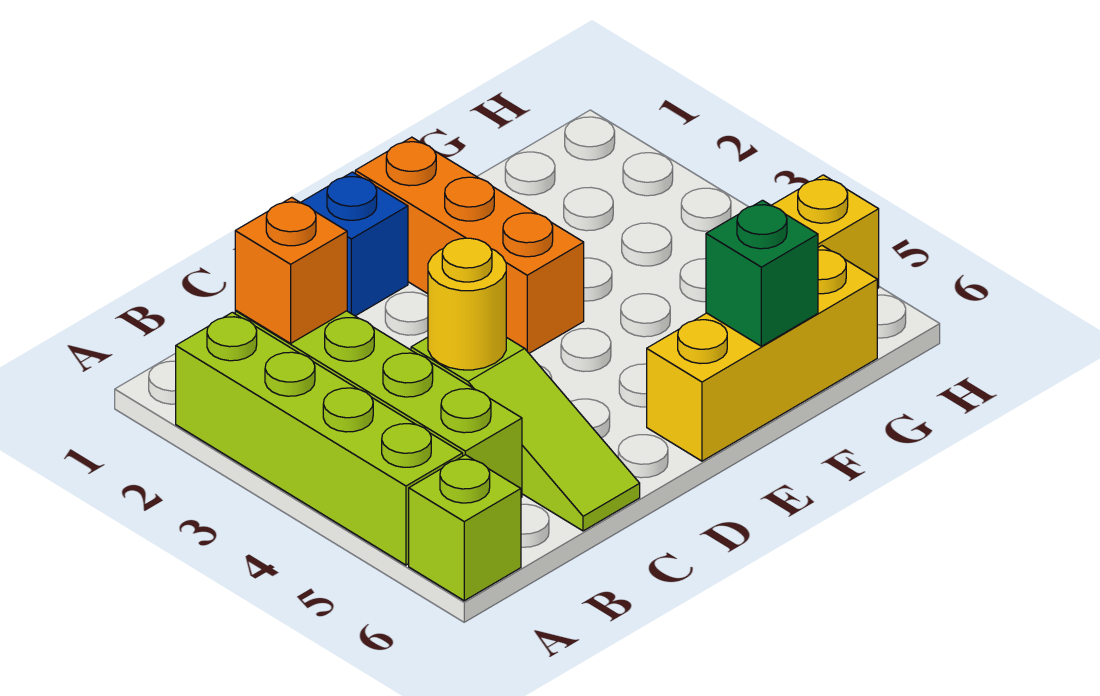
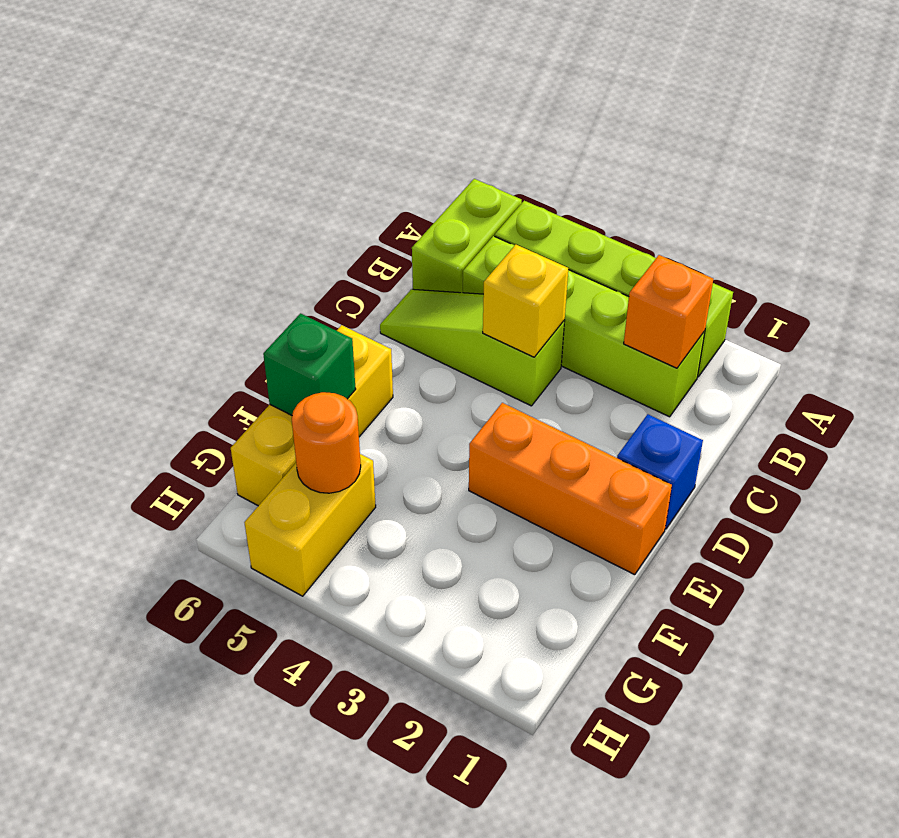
lime 1x1 brick [409,455,521,601] -> lime 1x2 brick [412,179,522,293]
yellow 1x1 round brick [428,238,506,370] -> yellow 1x1 brick [483,245,568,357]
none -> orange 1x1 round brick [292,392,361,493]

